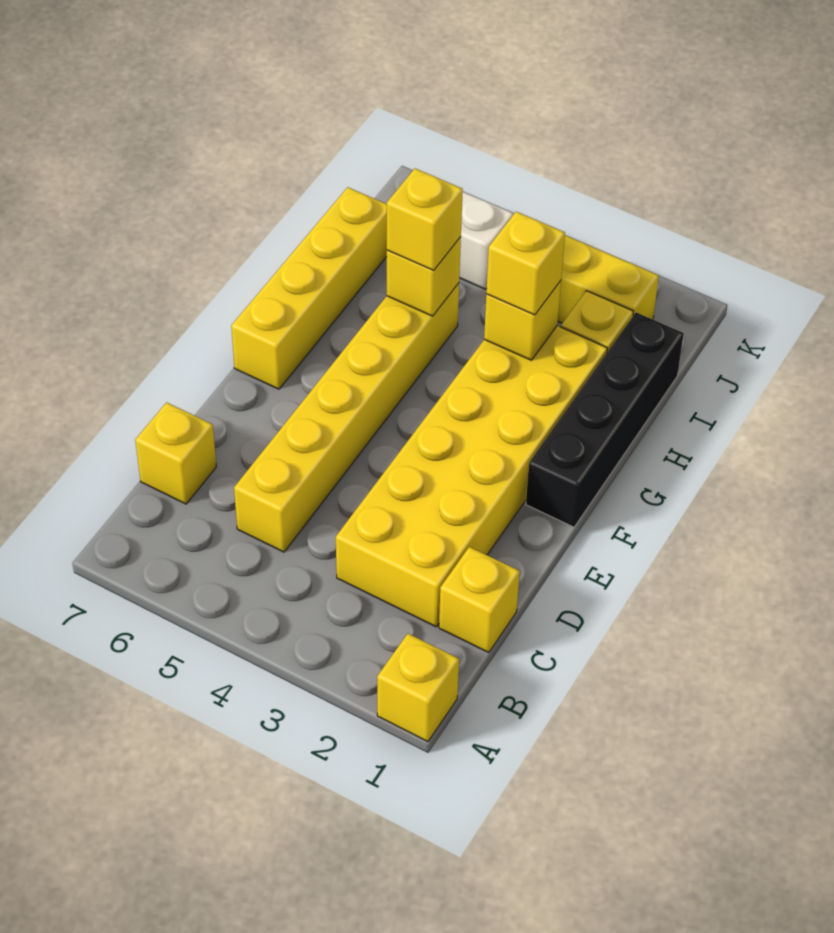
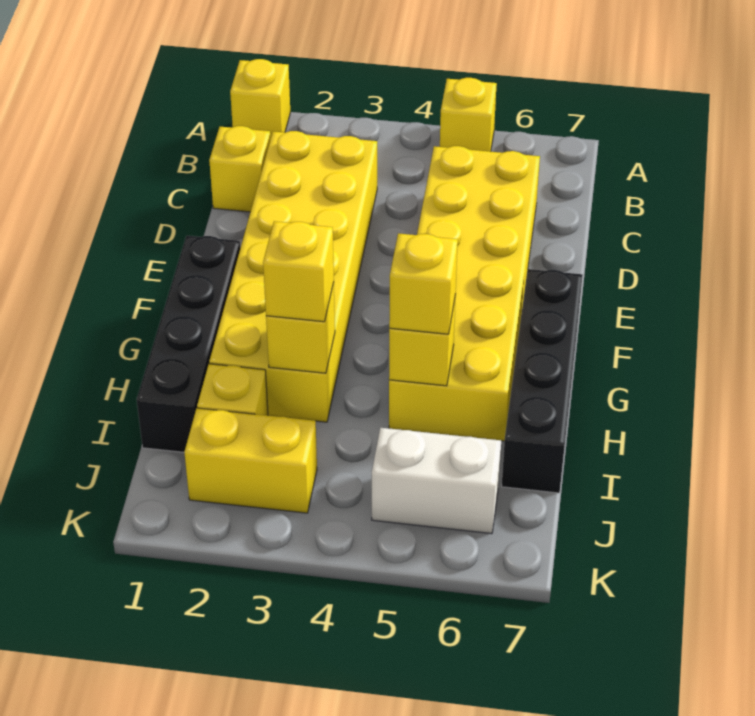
yellow 1x6 brick [234,283,459,552] -> yellow 2x6 brick [389,146,540,441]
yellow 1x1 brick [135,402,216,504] -> yellow 1x1 brick moved to [440,78,497,152]
yellow 1x4 brick [231,187,387,389] -> black 1x4 brick [502,269,583,493]

